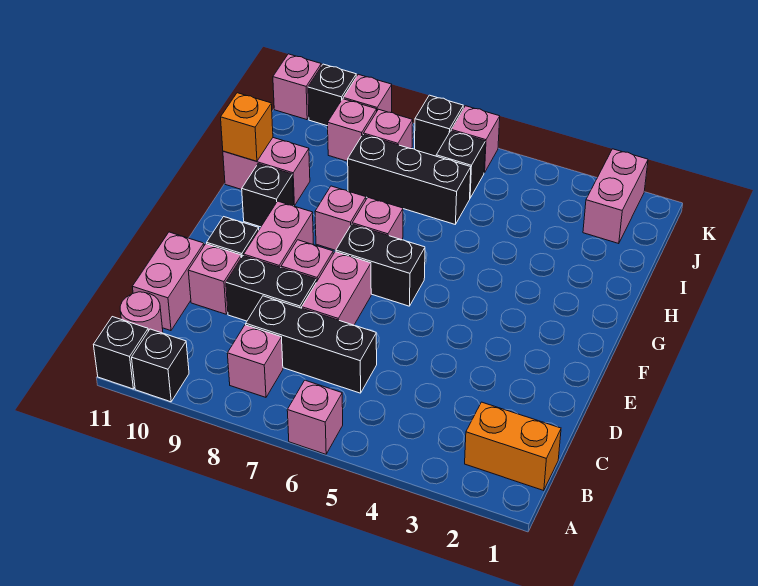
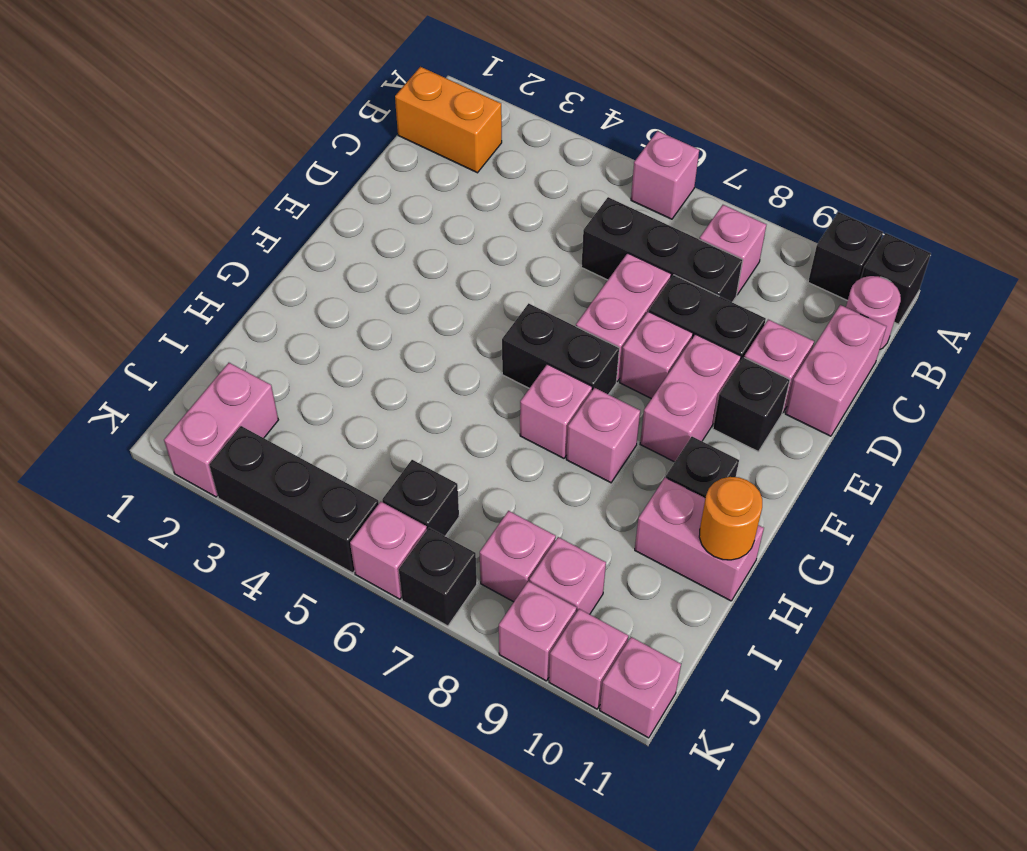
orange 1x1 brick [221,93,273,161] -> orange 1x1 round brick [699,477,762,560]
black 1x3 brick [348,134,471,224] -> black 1x3 brick moved to [209,426,379,573]
black 1x1 brick [308,64,356,126] -> pink 1x1 brick [549,609,628,709]

